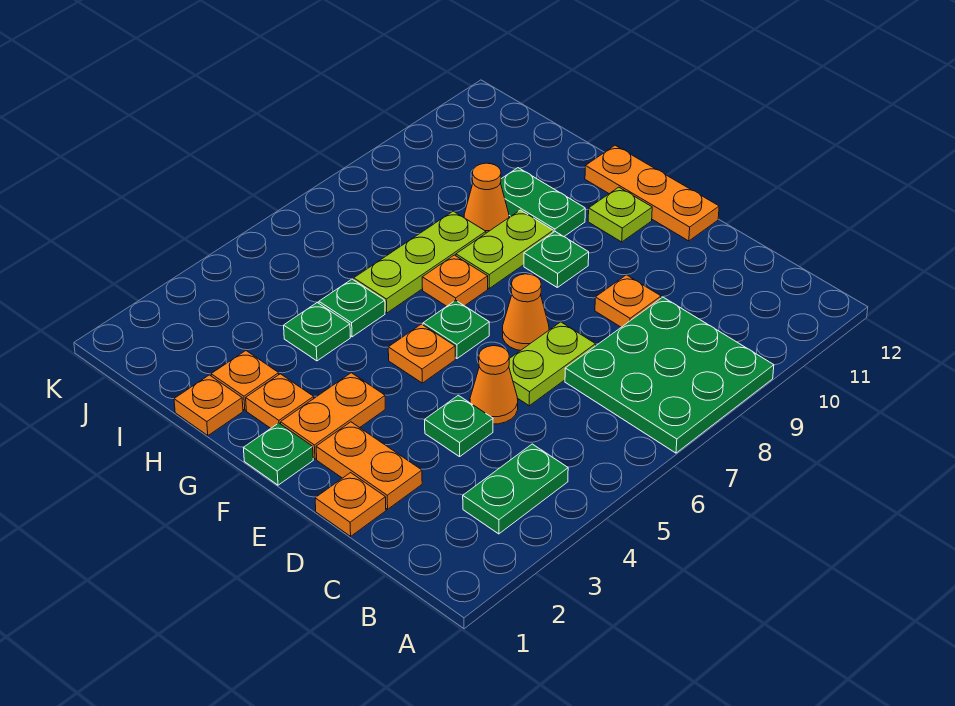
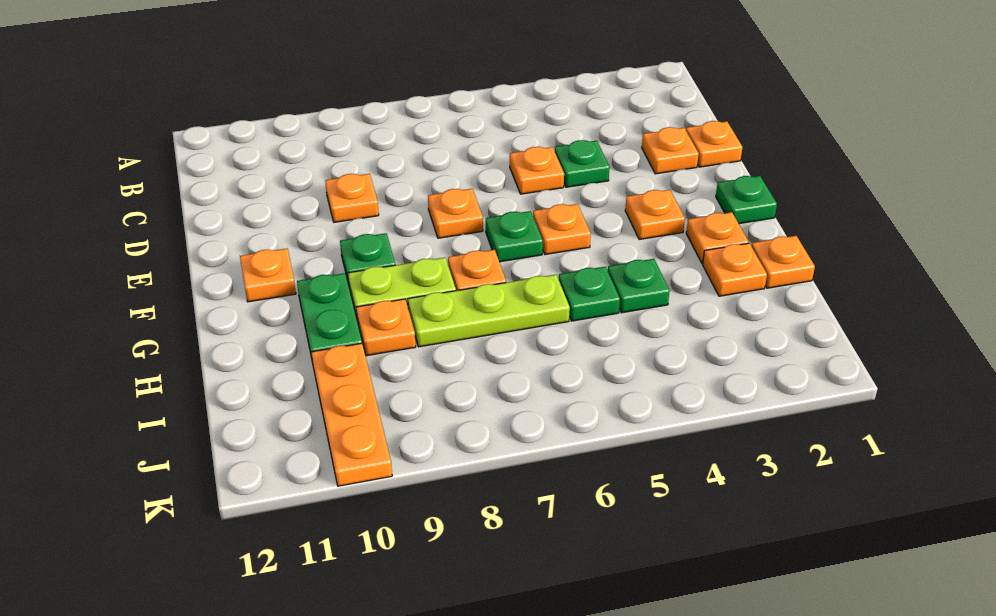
green 3x3 plate [565,297,774,453] -> none
green 1x2 plate [463,444,568,534] -> none
orange 1x2 plate [316,422,422,509] -> orange 1x1 plate [642,127,699,174]
orange 1x1 cone [470,346,518,424] -> orange 1x1 plate [510,147,564,194]
lime 1x2 plate [509,322,596,406] -> none
orange 1x1 cone [503,274,549,351] -> orange 1x1 plate [428,189,483,238]
orange 1x3 plate [585,145,719,241] -> orange 1x3 plate moved to [311,343,392,486]
orange 1x2 plate [281,373,385,459] -> orange 1x1 plate [625,190,685,240]
lime 1x1 plate [588,187,652,242] -> orange 1x1 plate [240,248,296,302]
orange 1x1 cone [464,163,509,233] -> orange 1x1 plate [356,299,416,356]

